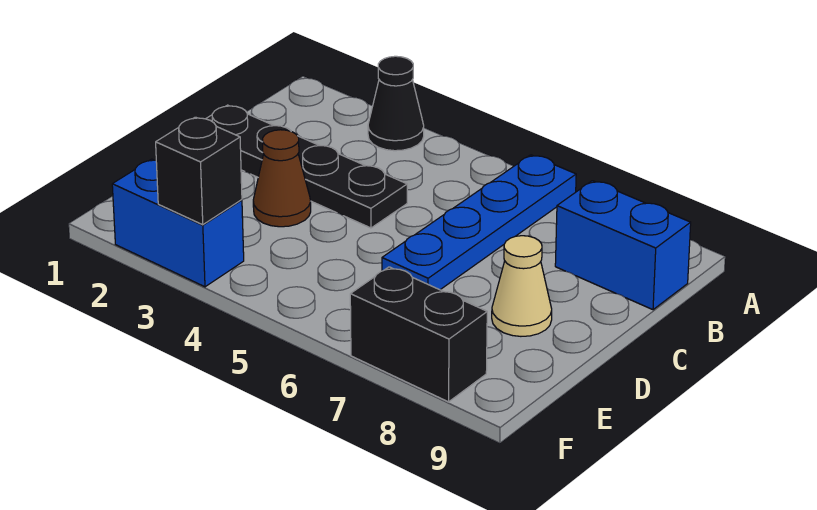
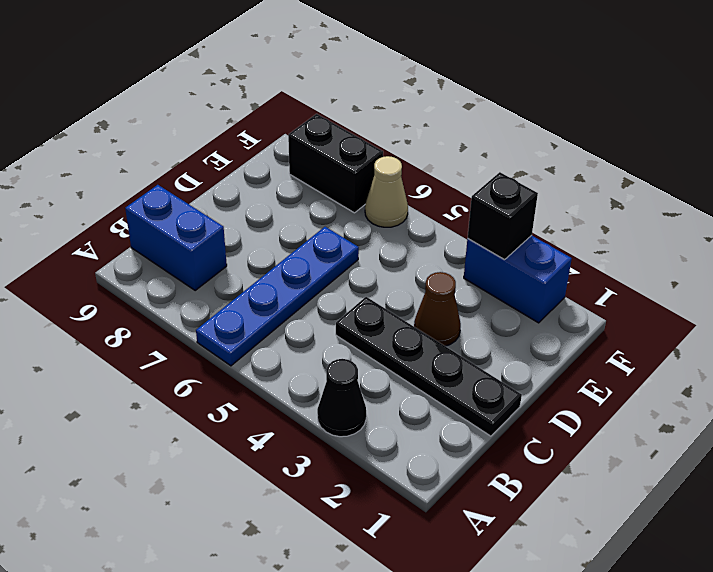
tan 1x1 cone [492,236,552,336] -> tan 1x1 cone moved to [365,156,408,227]

